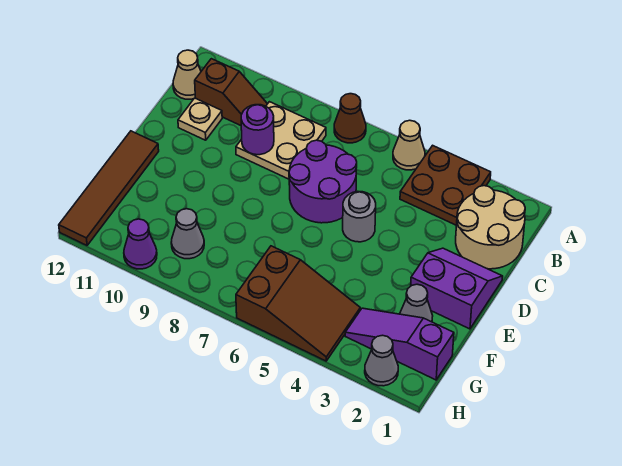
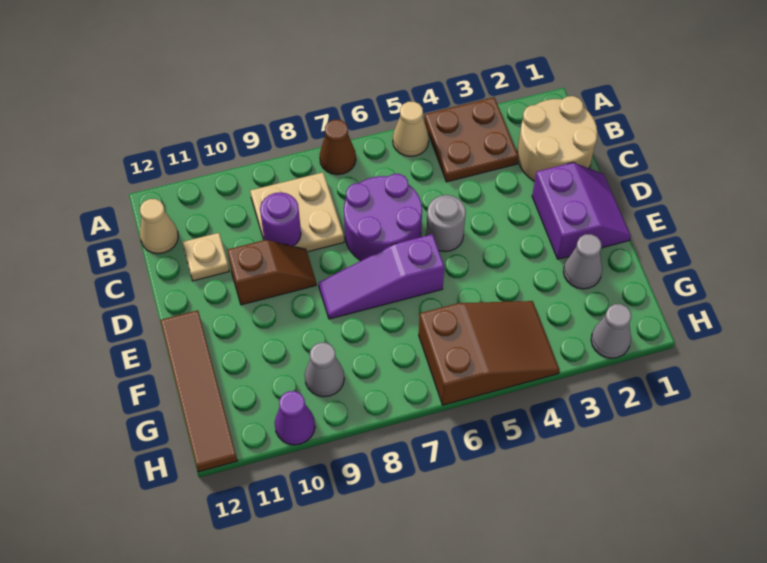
brown 1x2 slope [195,59,267,125] -> brown 1x2 slope moved to [227,240,316,305]
purple 2x2 slope [411,248,503,329] -> purple 2x2 slope turned to [532,162,631,259]
purple 1x3 slope [345,308,454,380] -> purple 1x3 slope moved to [319,234,444,319]

